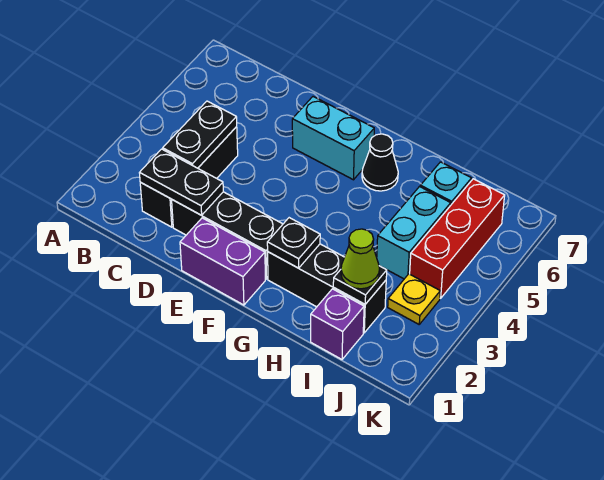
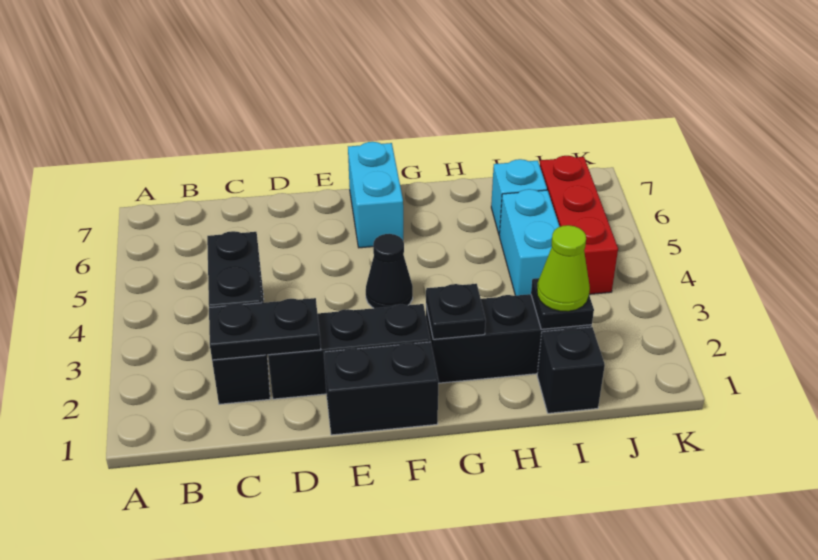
purple 1x2 brick [180,218,265,305] -> black 1x2 brick [324,342,439,435]
cyan 1x2 brick [292,97,374,180] -> cyan 1x2 brick turned to [348,142,403,248]
black 1x1 cone [362,134,398,191] -> black 1x1 cone moved to [366,234,413,308]
purple 1x1 brick [311,289,364,359] -> black 1x1 brick [537,327,605,413]
yellow 1x1 plate [388,274,440,324] -> none

